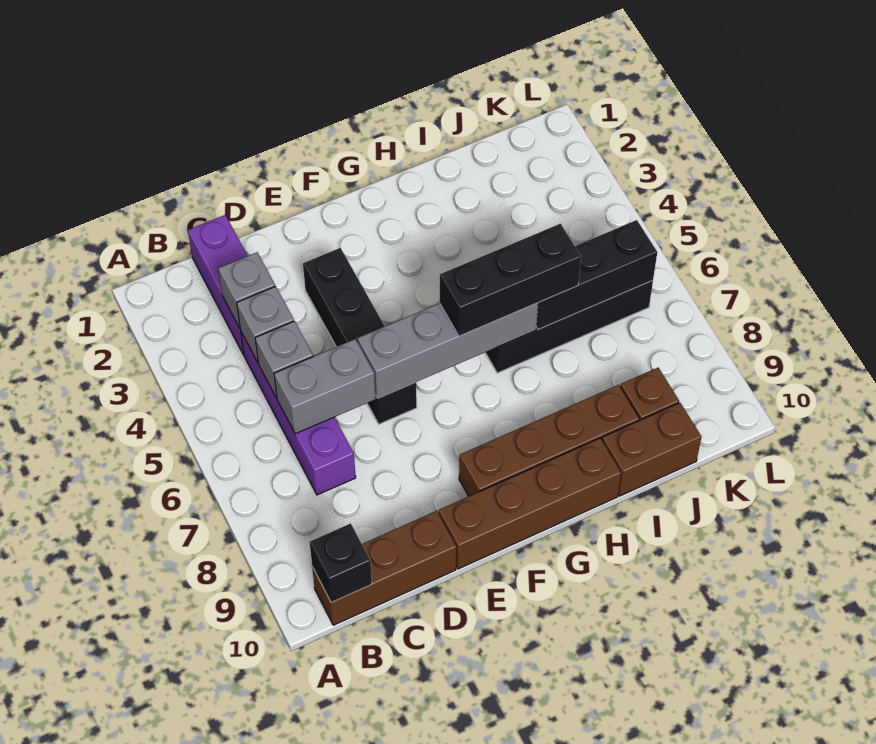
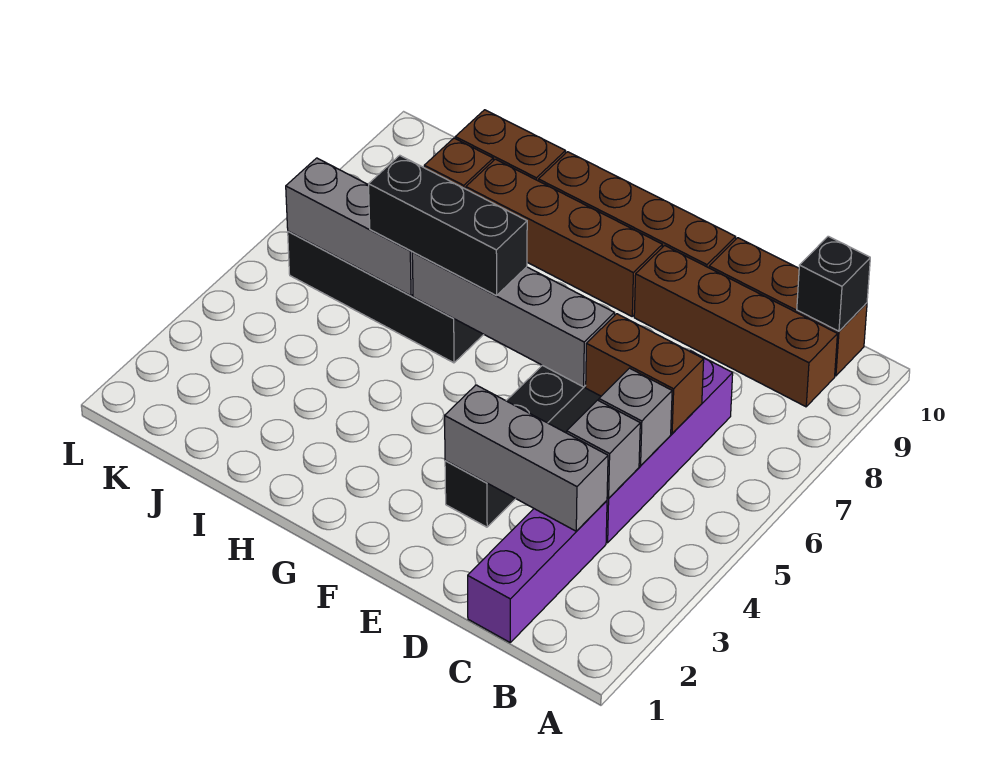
none -> brown 1x4 brick [634,245,837,407]
grey 1x1 brick [218,252,275,328] -> grey 1x3 brick [445,385,608,531]
grey 1x2 brick [274,339,376,434] -> brown 1x2 brick [585,314,704,433]
black 1x3 brick [536,220,657,329] -> grey 1x3 brick [286,158,413,296]

